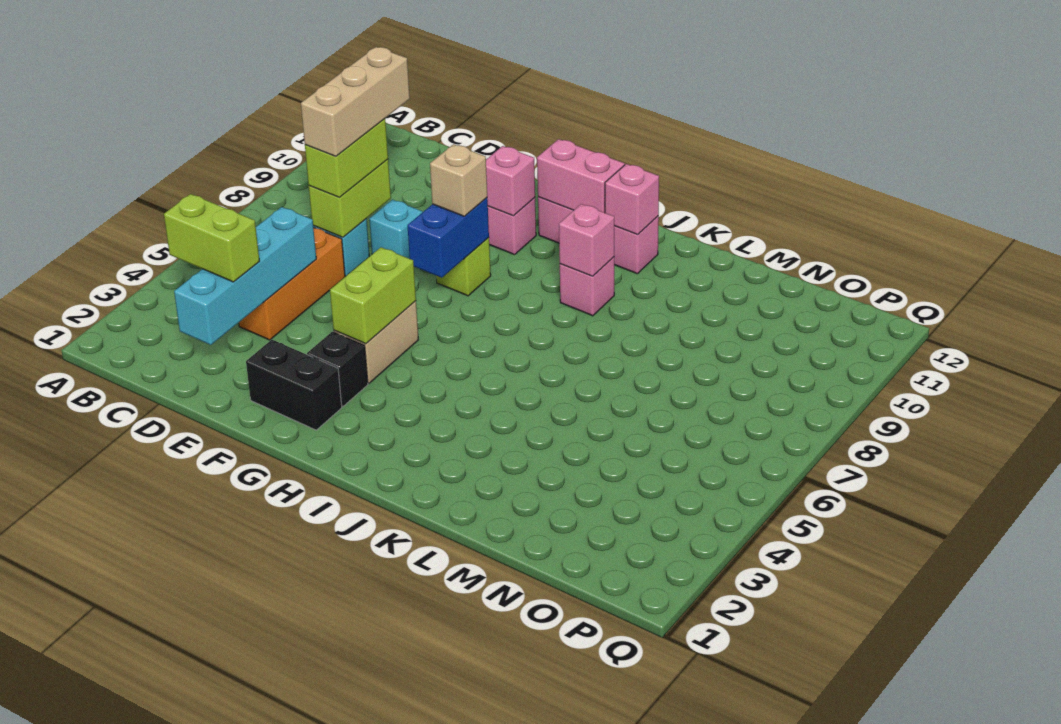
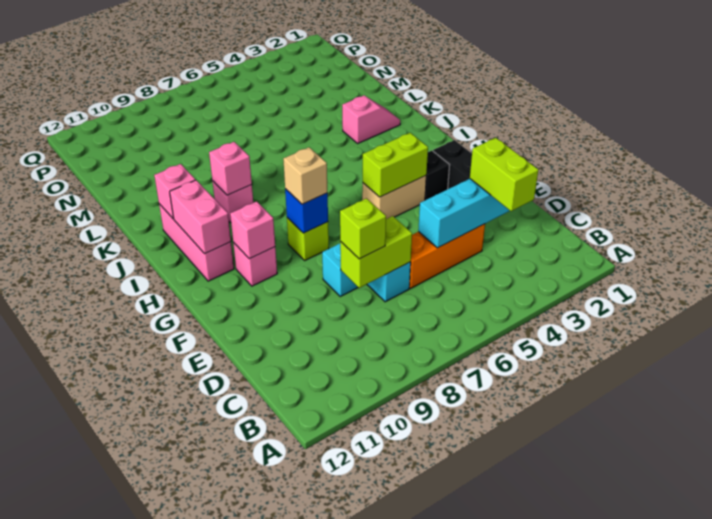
lime 1x2 brick [305,119,388,198] -> lime 1x1 brick [340,199,386,259]
tan 1x3 brick [301,47,410,157] -> none
blue 1x2 brick [408,198,489,278] -> blue 1x1 brick [285,189,328,233]
none -> pink 1x2 slope [342,96,400,143]

